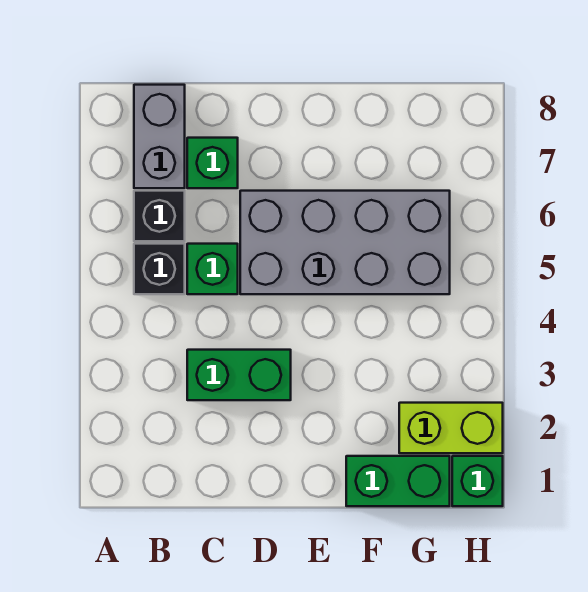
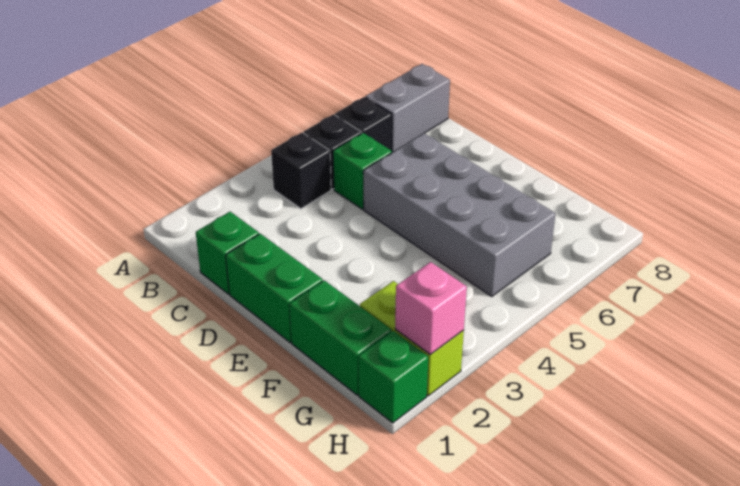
none -> black 1x1 brick [271,133,331,209]
green 1x2 brick [187,350,291,400] -> green 1x2 brick moved to [226,234,323,343]
green 1x1 brick [187,138,238,188] -> green 1x1 brick moved to [196,212,259,294]
none -> pink 1x1 brick [395,262,467,355]

